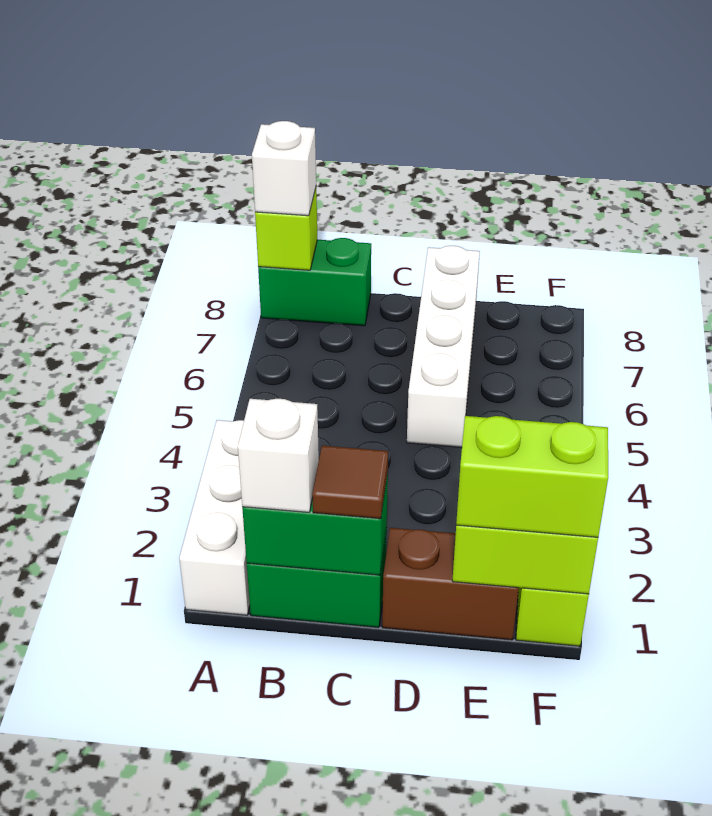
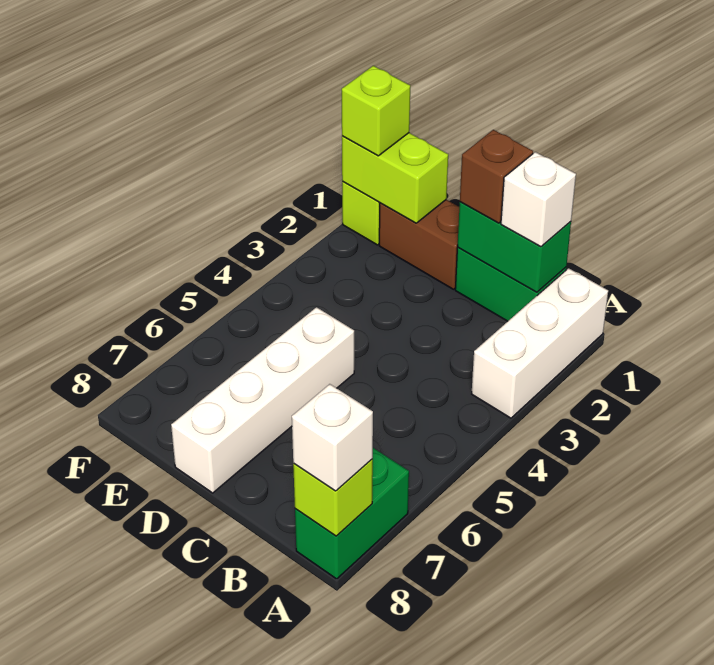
green 1x2 brick [258,238,371,326] -> green 1x2 brick turned to [295,448,409,579]
brown 1x1 tile [312,446,388,519] -> brown 1x1 brick [460,130,533,223]
lime 1x2 brick [456,416,608,537] -> lime 1x1 brick [342,66,410,156]

